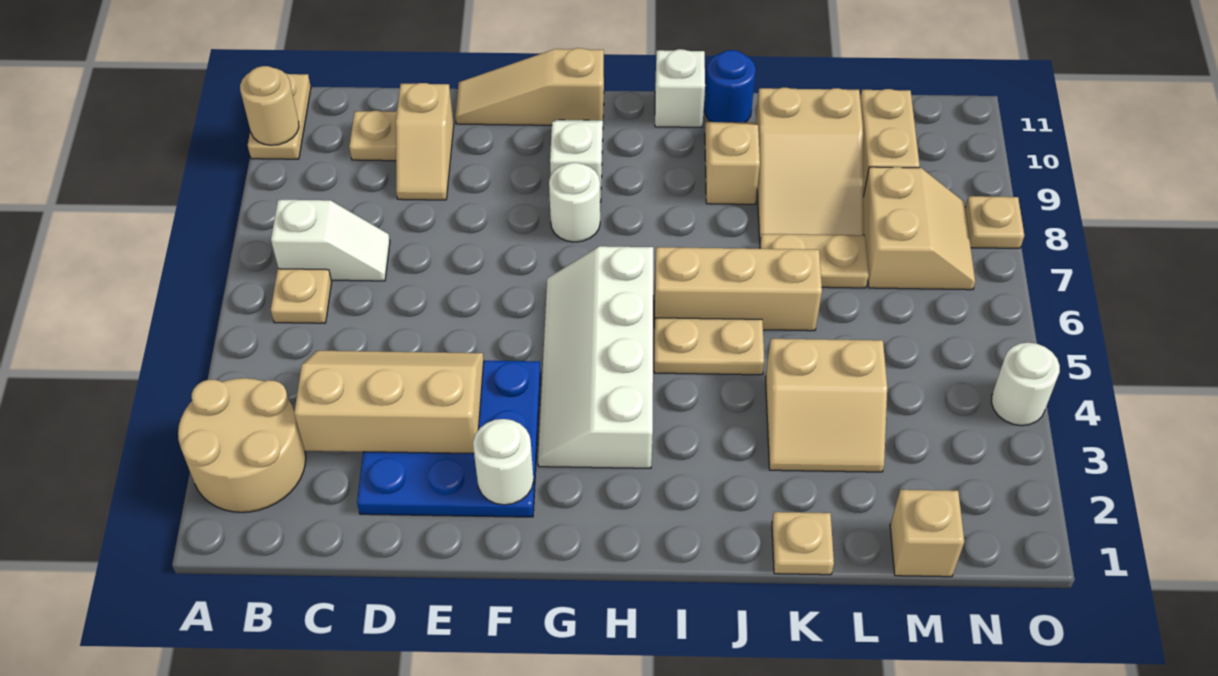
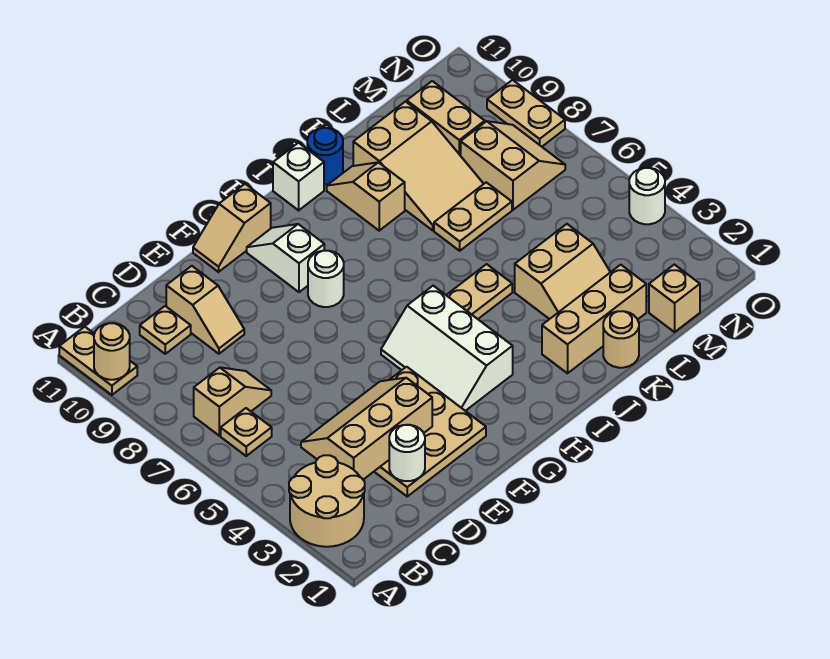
white 1x2 slope [271,200,390,281] -> tan 1x2 slope [194,367,271,436]
blue 3x3 plate [357,361,541,517] -> tan 3x3 plate [374,367,486,496]
tan 1x3 slope [456,48,604,125] -> tan 1x2 slope [193,184,271,272]
white 1x1 round brick [473,419,534,505] -> white 1x1 round brick moved to [389,425,425,481]
white 2x4 slope [538,246,653,468] -> white 2x3 slope [381,286,513,411]
tan 1x3 brick [654,247,822,331] -> tan 1x3 brick moved to [542,265,646,373]
tan 1x1 plate [772,512,834,575] -> tan 1x1 round brick [603,311,639,368]
tan 1x1 plate [965,196,1024,248] -> tan 1x2 plate [487,80,565,147]

